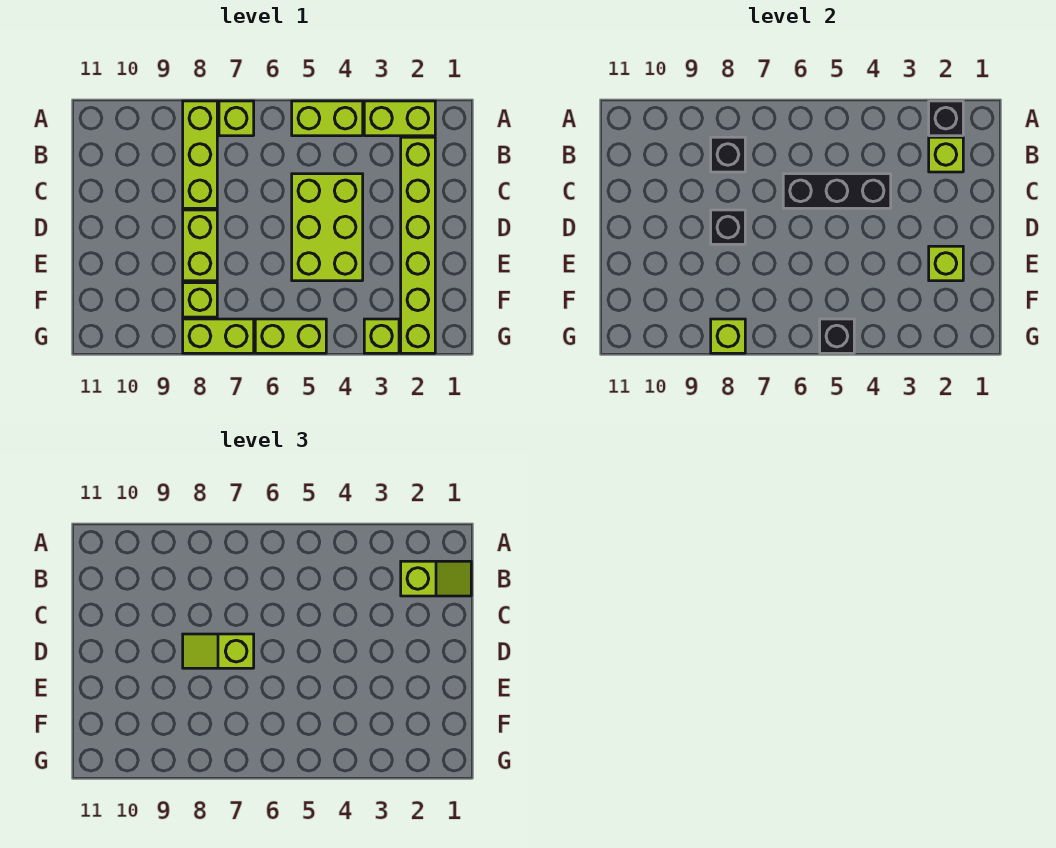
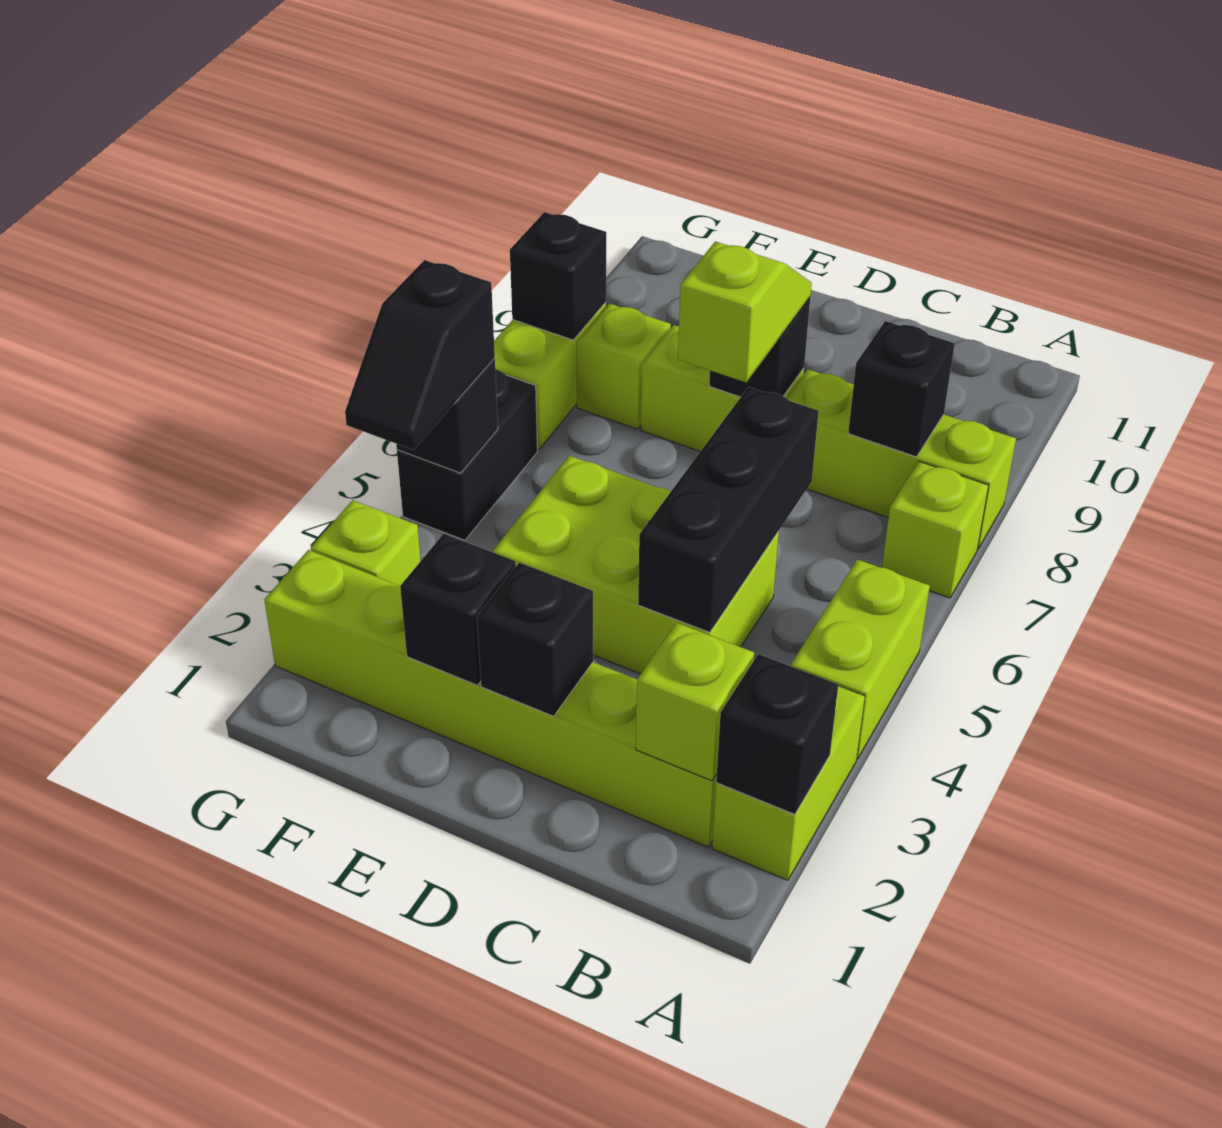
lime 1x2 slope [401,561,471,596] -> none
none -> black 1x1 brick [477,563,593,716]
lime 1x1 brick [929,246,963,281] -> black 1x1 brick [400,534,516,685]
none -> black 1x2 slope [345,260,495,450]
lime 1x2 brick [255,319,326,353] -> black 1x2 brick [397,369,538,540]
lime 1x1 brick [711,319,745,353] -> black 1x1 brick [510,212,606,340]

